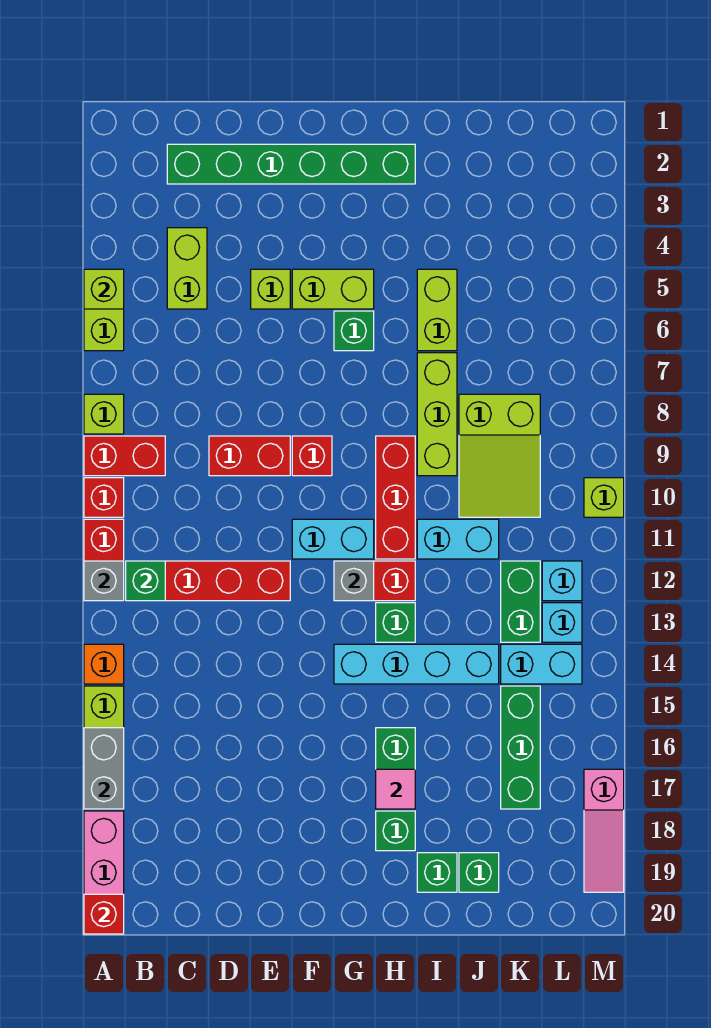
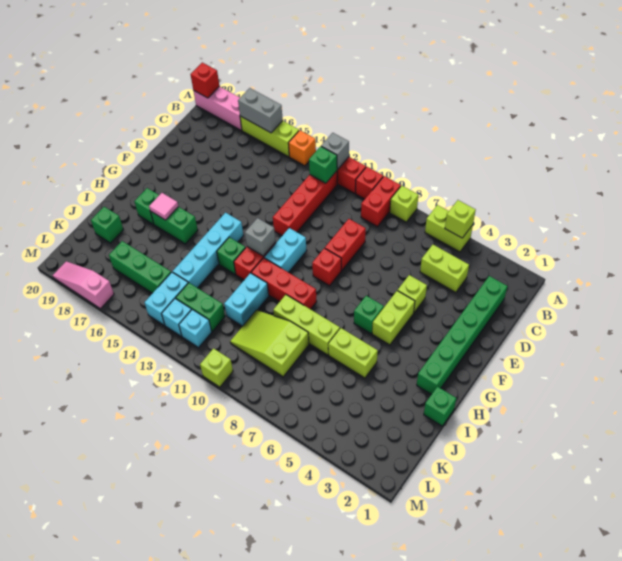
green 1x1 brick [417,853,457,892] -> green 1x1 brick moved to [424,387,456,426]

